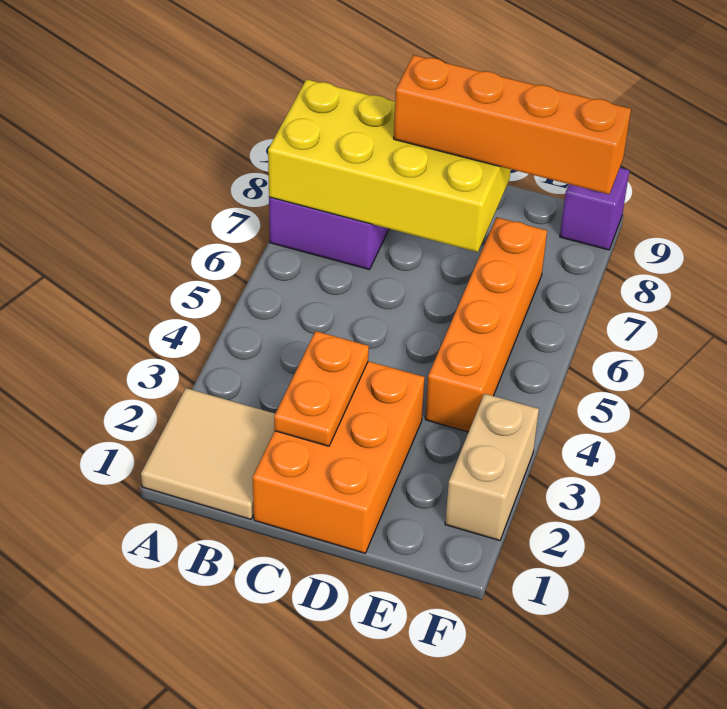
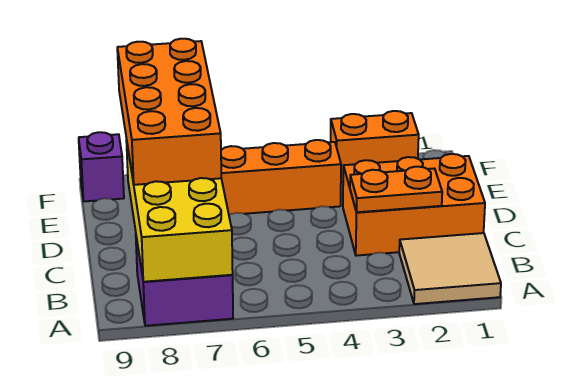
orange 1x4 brick [394,55,631,194] -> orange 2x4 brick [117,39,221,185]
tan 1x2 brick [445,394,539,541] -> orange 1x2 brick [331,111,419,182]

